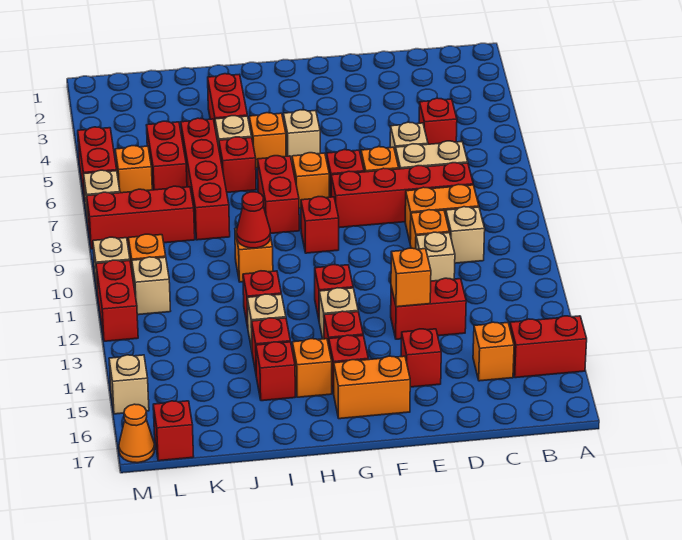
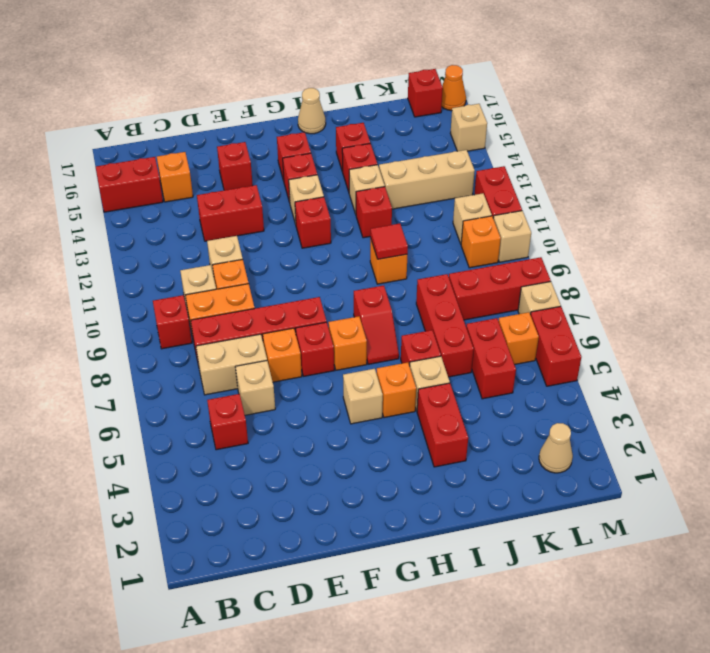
orange 1x1 brick [391,248,431,307] -> none
orange 1x2 brick [334,356,410,419] -> none
red 1x1 brick [301,197,339,253] -> red 1x1 brick moved to [153,295,192,349]
red 1x2 brick [258,156,299,234] -> red 1x2 slope [354,286,399,364]
orange 1x1 brick [292,339,332,397] -> none
none -> tan 1x1 cone [298,88,326,134]
red 1x1 cone [237,192,270,248] -> red 1x1 tile [370,224,408,259]
red 1x4 brick [181,118,230,240] -> red 1x3 brick [416,274,474,377]
none -> tan 1x3 brick [379,150,475,209]
none -> tan 1x1 cone [539,423,573,473]

